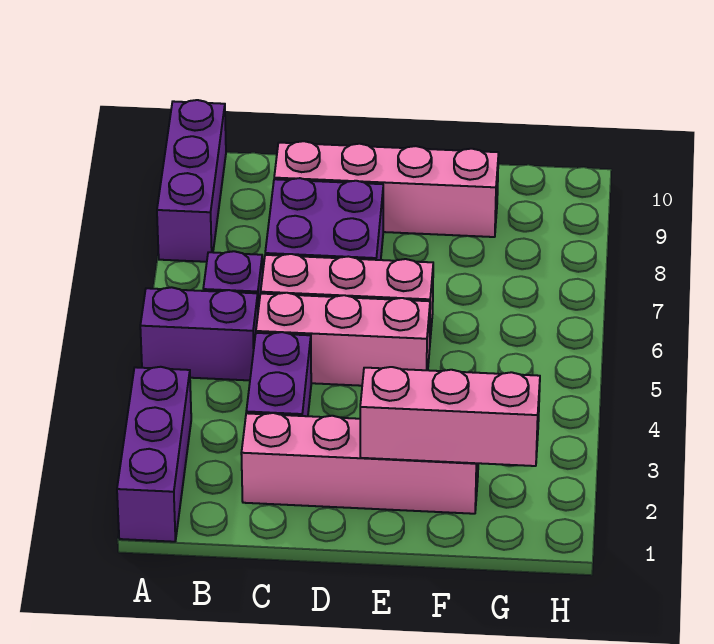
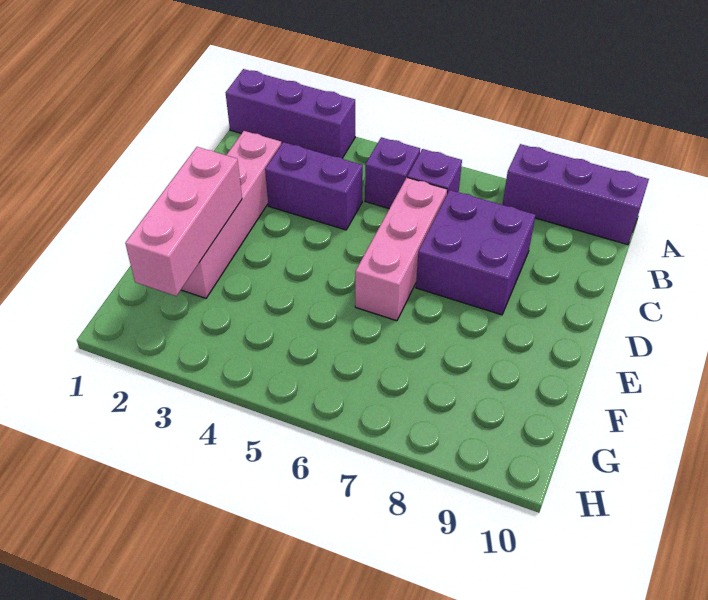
purple 1x2 brick [140,287,258,380] -> purple 1x1 brick [365,137,420,209]
pink 1x3 brick [256,293,430,386] -> none
pink 1x4 brick [274,141,499,237] -> none

